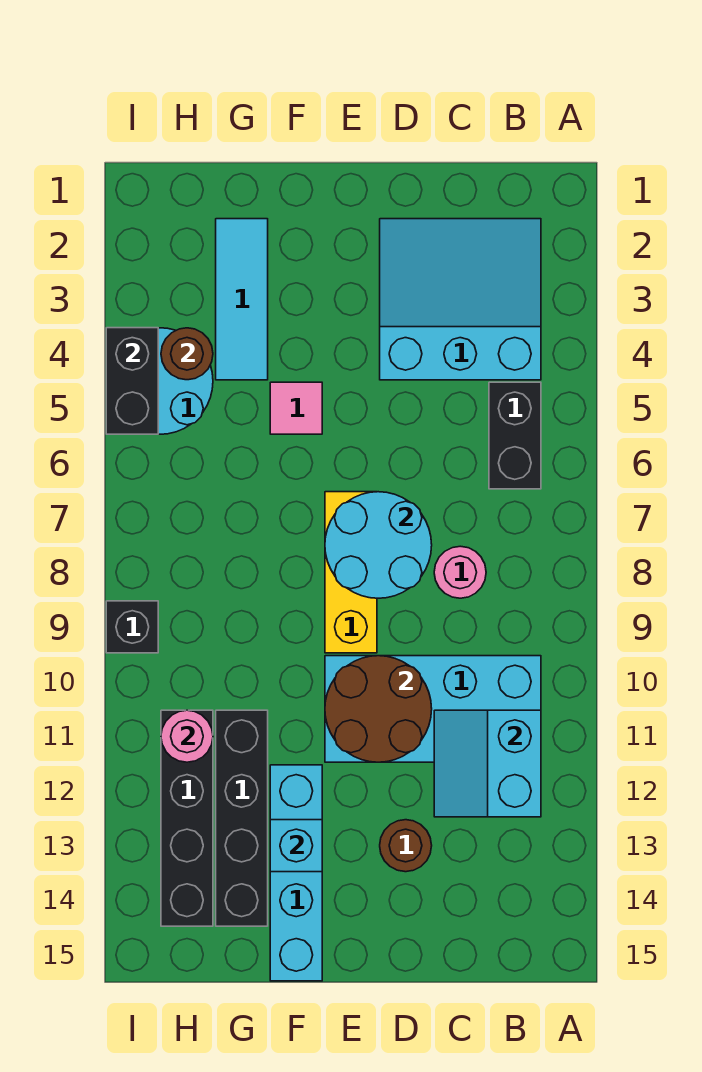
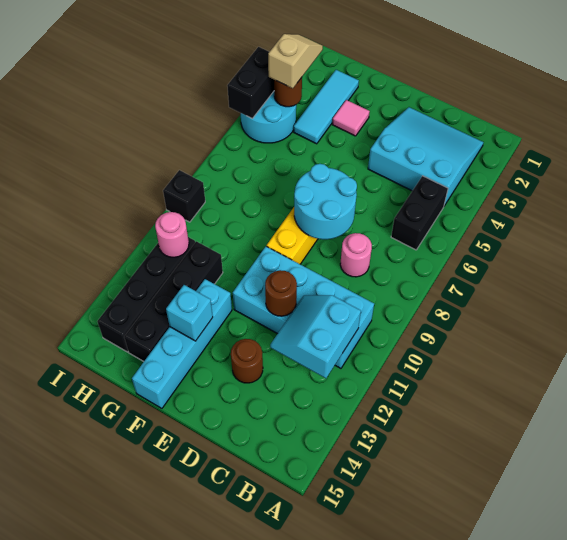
brown 2x2 round brick [325,656,432,762] -> brown 1x1 round brick [265,270,297,316]
pink 1x1 tile [270,382,322,434] -> pink 1x1 tile moved to [332,100,370,136]
none -> tan 1x2 slope [268,34,323,88]

